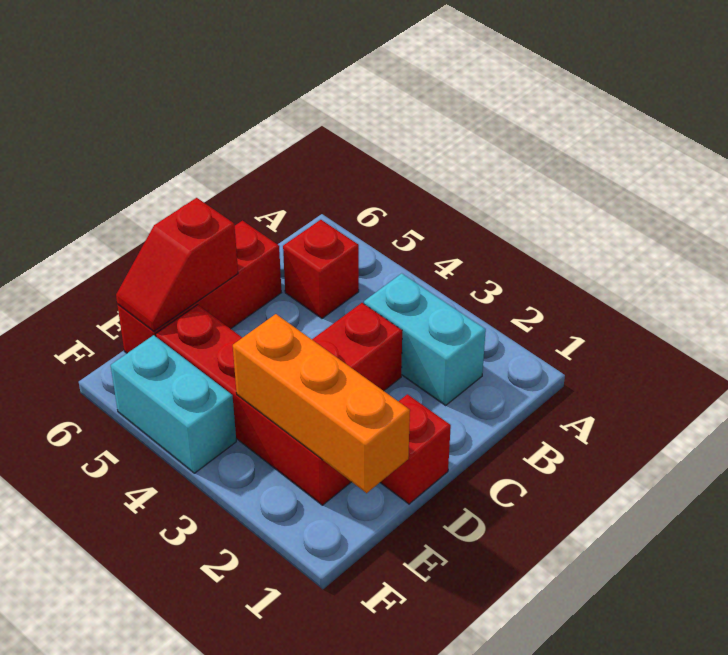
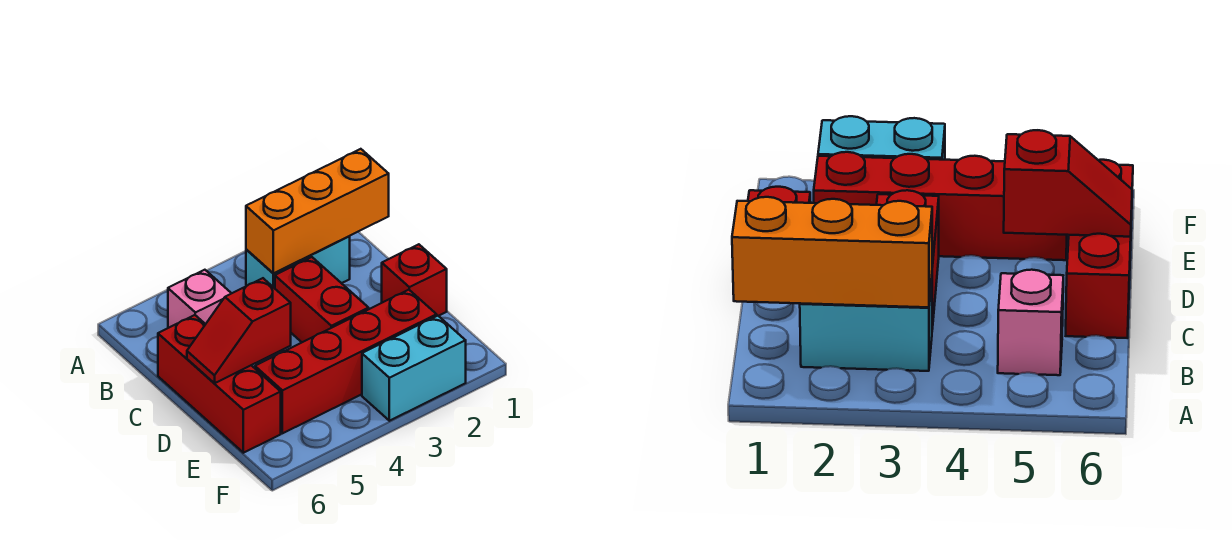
red 1x1 brick [283,220,359,318] -> pink 1x1 brick [168,270,231,328]
red 1x2 slope [116,198,238,331] -> red 1x2 slope turned to [187,278,291,383]
orange 1x3 brick [233,314,410,493] -> orange 1x3 brick moved to [246,149,389,274]
cyan 1x2 brick [111,335,236,473] -> cyan 1x2 brick moved to [362,316,466,421]

